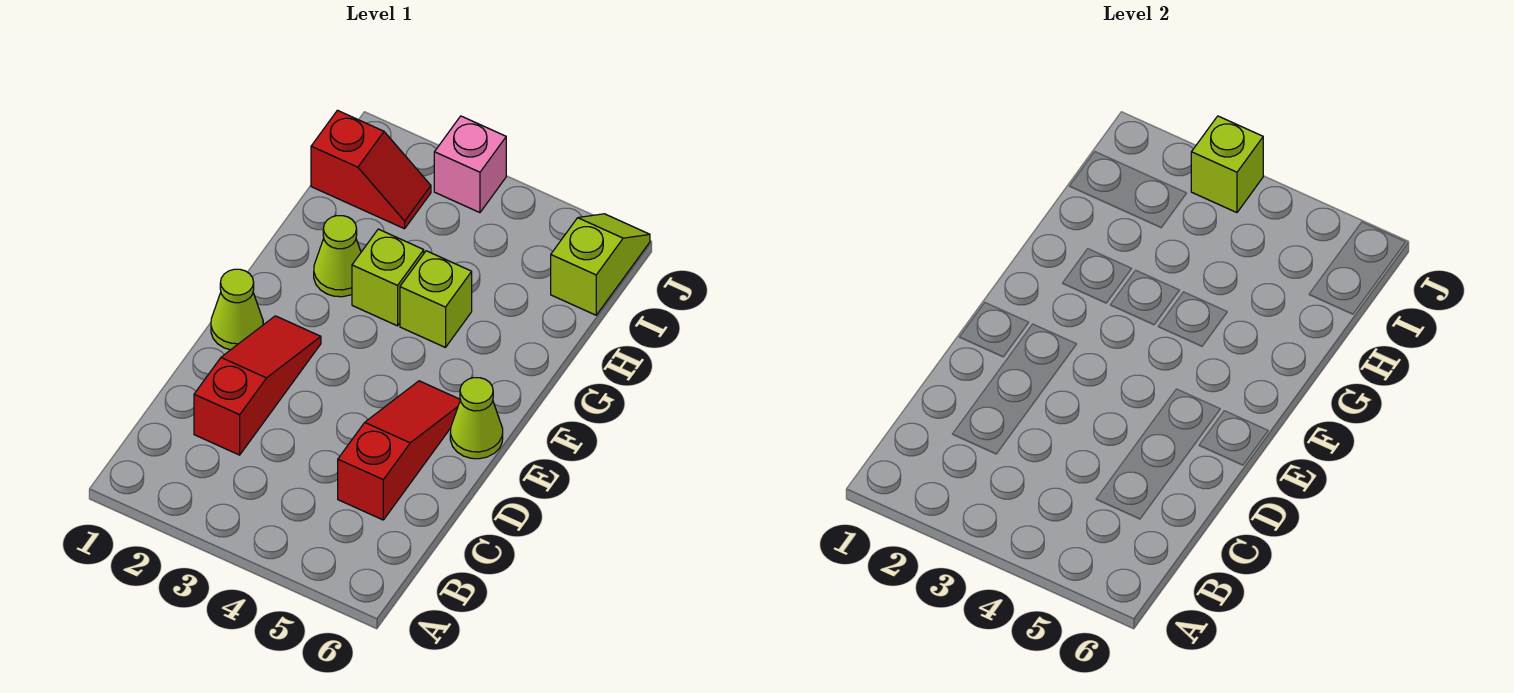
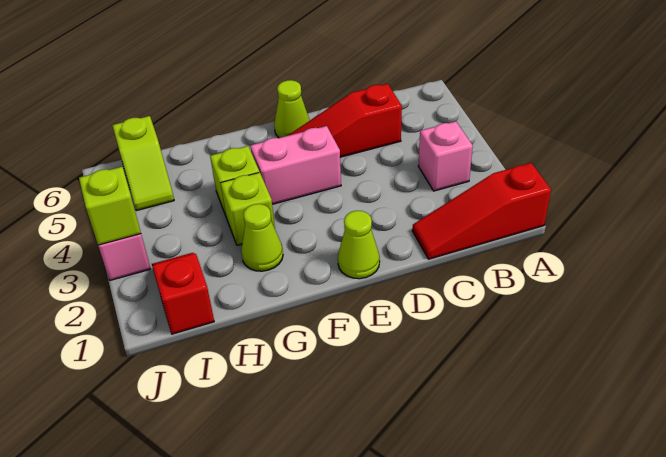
none -> pink 1x1 brick [418,121,473,191]
red 1x3 slope [194,316,321,455] -> red 1x3 slope moved to [412,163,551,259]
none -> pink 1x2 brick [250,126,341,204]
lime 1x2 slope [551,214,650,315] -> lime 1x2 slope turned to [112,116,174,211]

